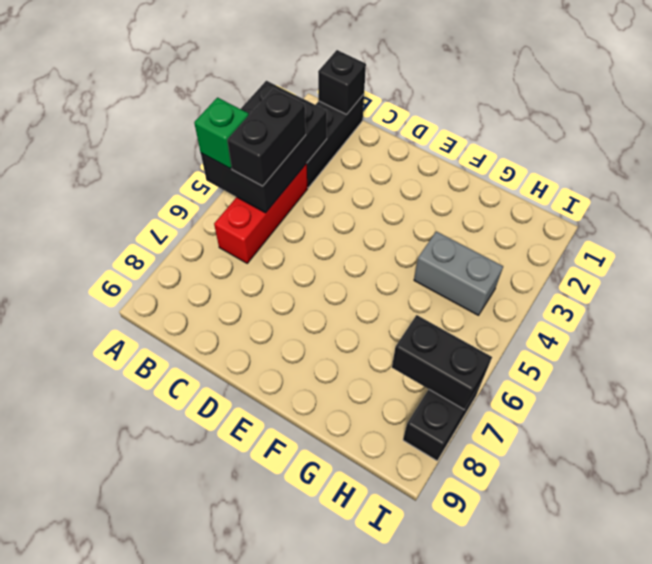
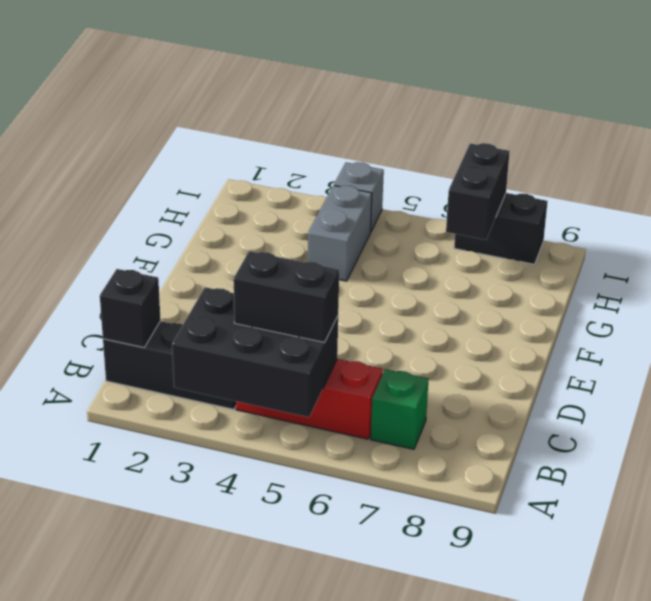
green 1x1 brick [194,98,249,168] -> green 1x1 brick moved to [371,369,429,449]
none -> grey 1x1 brick [334,162,384,231]

